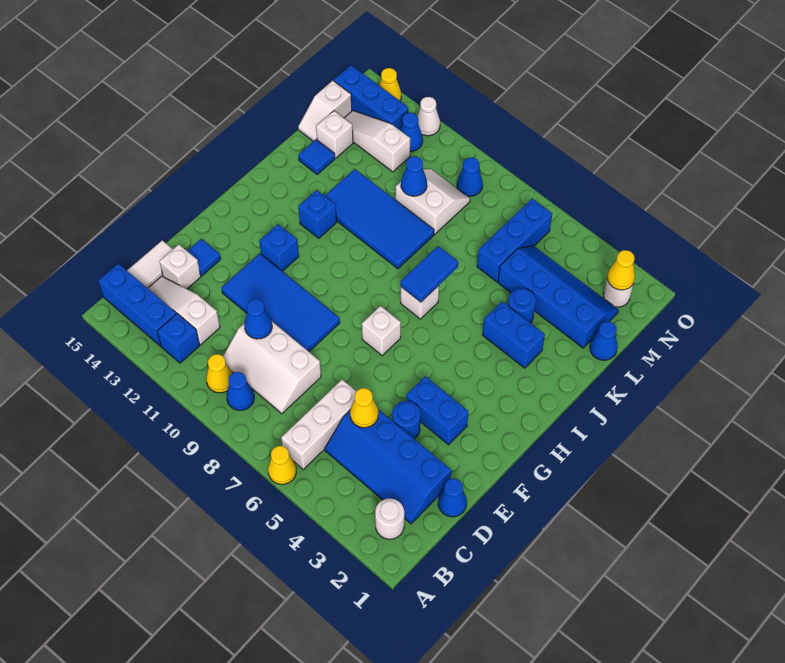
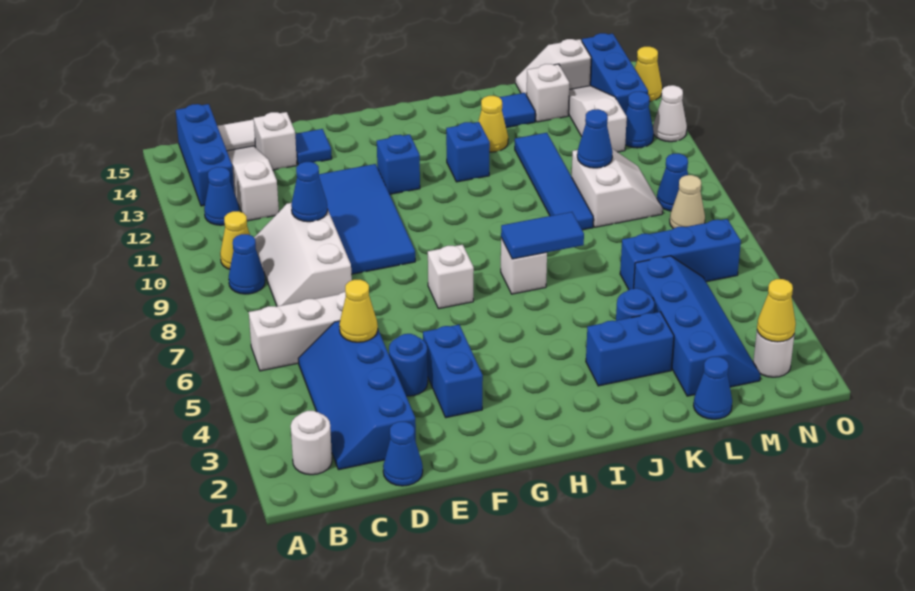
yellow 1x1 cone [268,446,296,484] -> yellow 1x1 cone moved to [478,96,508,152]
blue 1x1 brick [157,314,200,363] -> blue 1x1 cone [204,167,239,225]
blue 1x2 brick [483,302,545,368] -> blue 1x2 brick turned to [586,312,674,386]
blue 2x4 tile [325,169,434,269] -> blue 1x4 tile [515,133,593,230]
none -> tan 1x1 cone [670,175,705,229]

